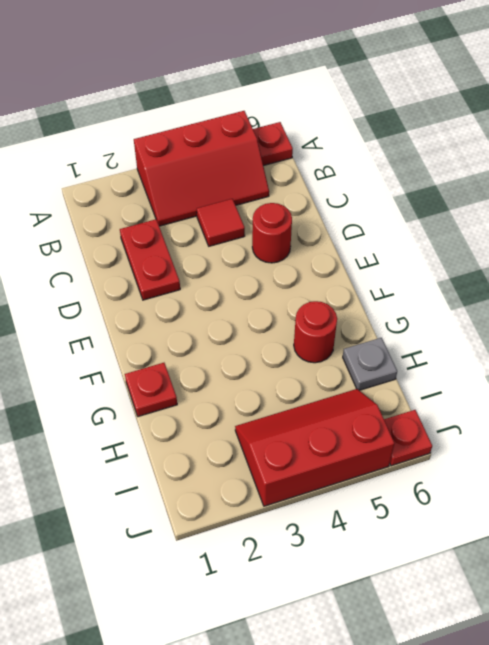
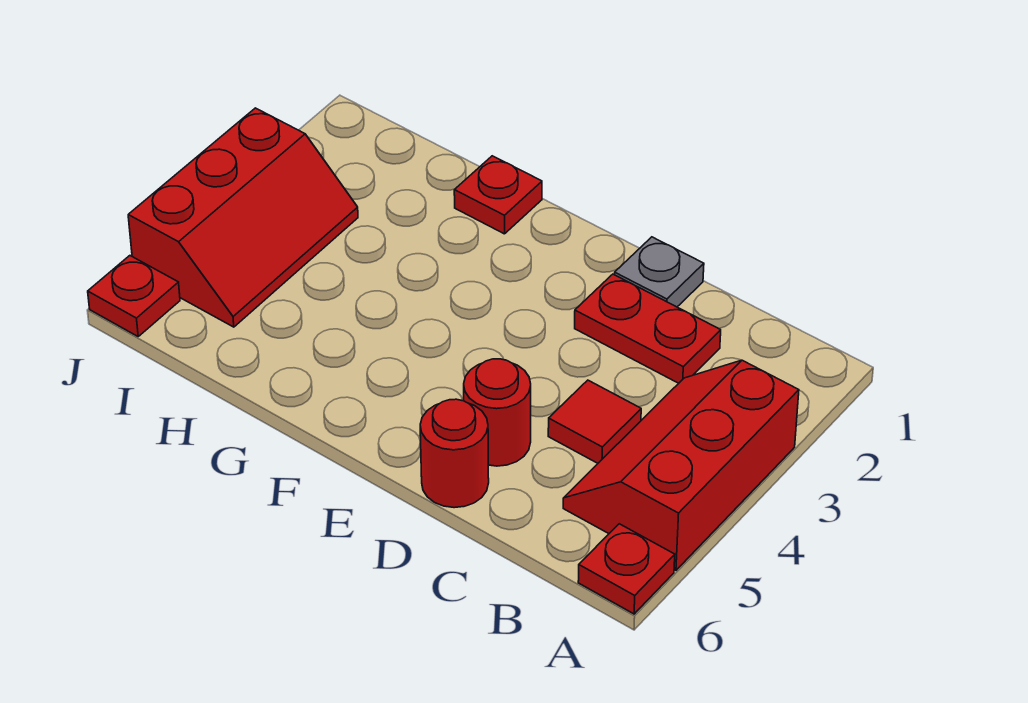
red 1x1 round brick [294,301,337,363] -> red 1x1 round brick moved to [420,399,489,508]
grey 1x1 plate [343,338,397,390] -> grey 1x1 plate moved to [615,237,704,307]

